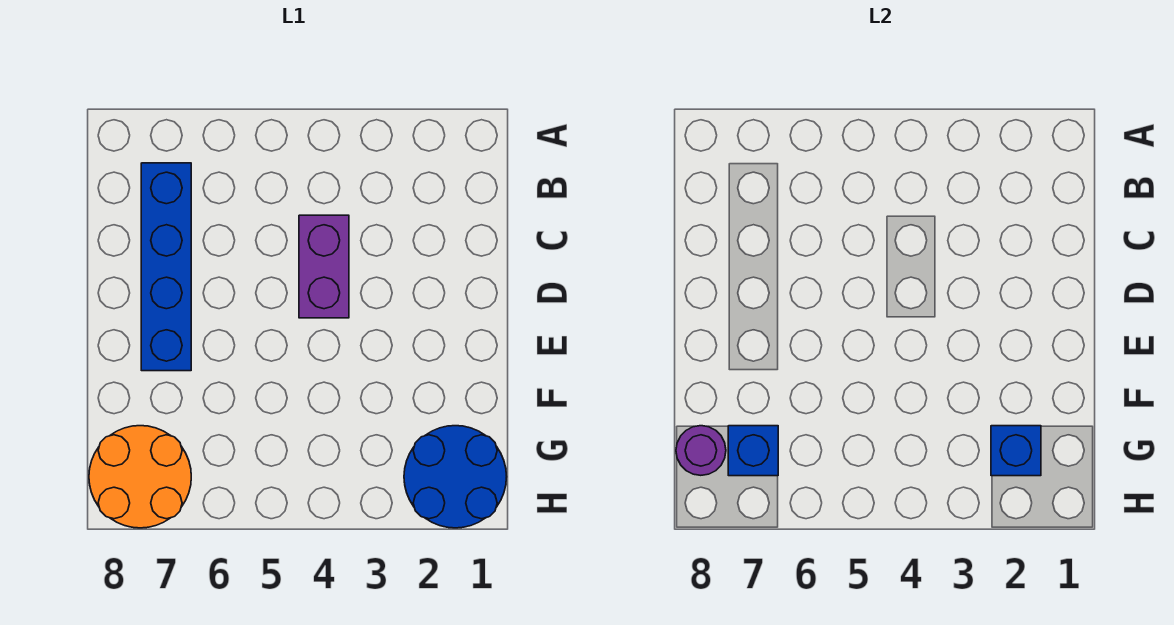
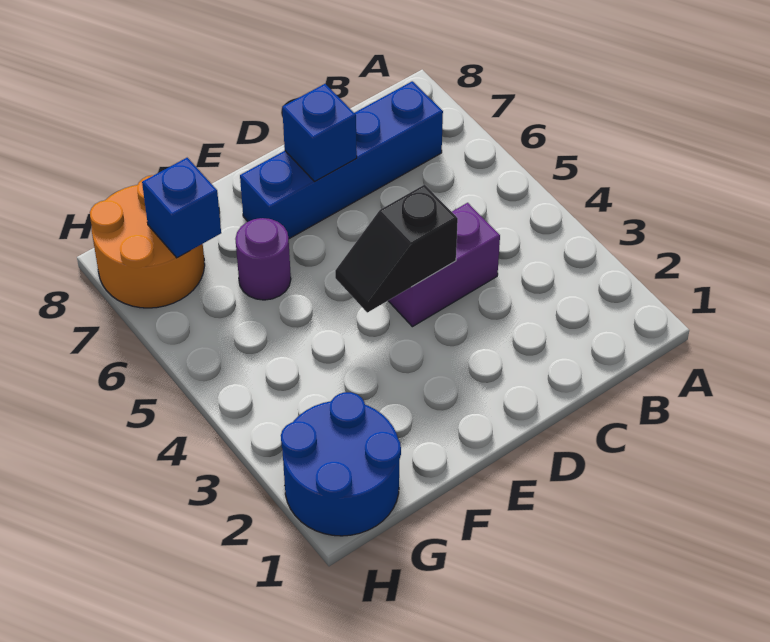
none -> black 1x2 slope [335,185,458,312]
blue 1x1 brick [991,426,1041,476] -> blue 1x1 brick moved to [282,84,357,182]
purple 1x1 round brick [676,426,726,475] -> purple 1x1 round brick moved to [235,218,291,300]

